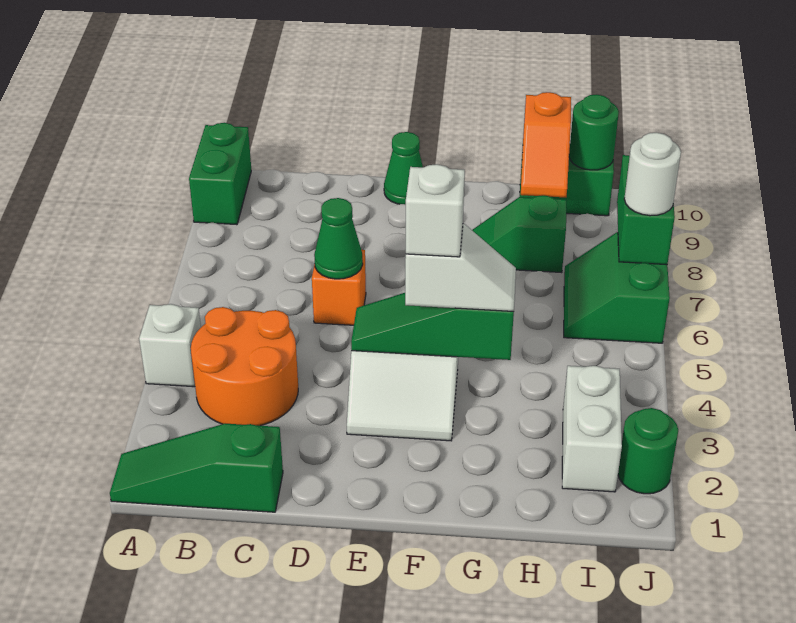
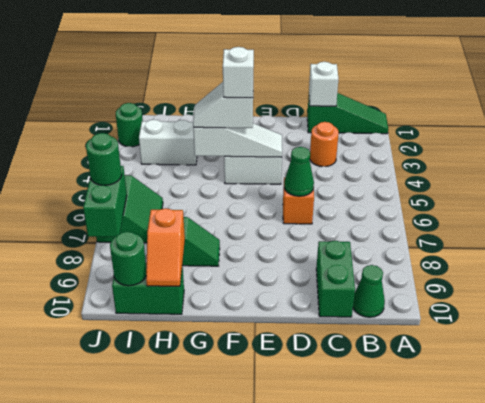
white 1x1 brick [139,304,201,387] -> white 1x1 brick moved to [309,62,338,106]
green 1x2 brick [189,123,251,225] -> green 1x2 brick moved to [316,241,355,317]
orange 2x2 round brick [191,307,298,426] -> orange 1x1 round brick [310,122,339,167]
green 1x3 slope [351,293,514,360] -> white 1x3 slope [193,123,282,157]
green 1x1 cone [384,132,423,204] -> green 1x1 cone moved to [353,265,385,317]
orange 1x2 slope [521,92,571,197] -> orange 1x2 slope turned to [146,208,185,286]
white 1x2 brick [562,366,622,492] -> white 1x2 brick turned to [139,120,197,165]
white 1x1 round brick [624,132,681,216] -> green 1x1 round brick [86,133,122,185]

